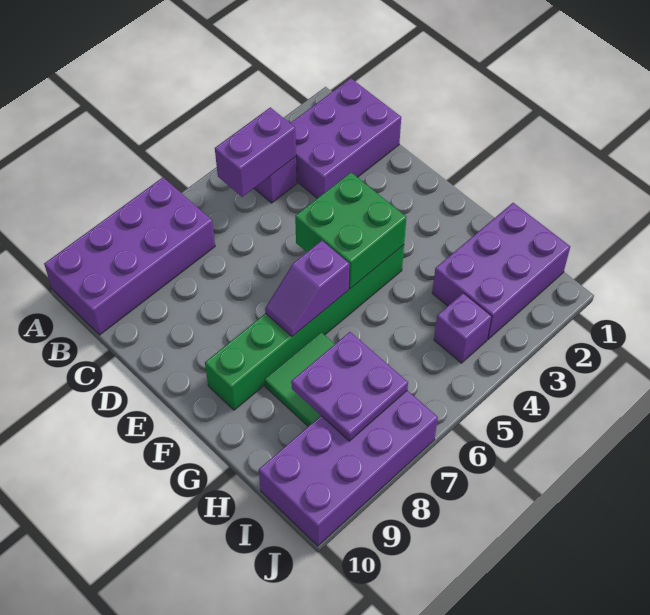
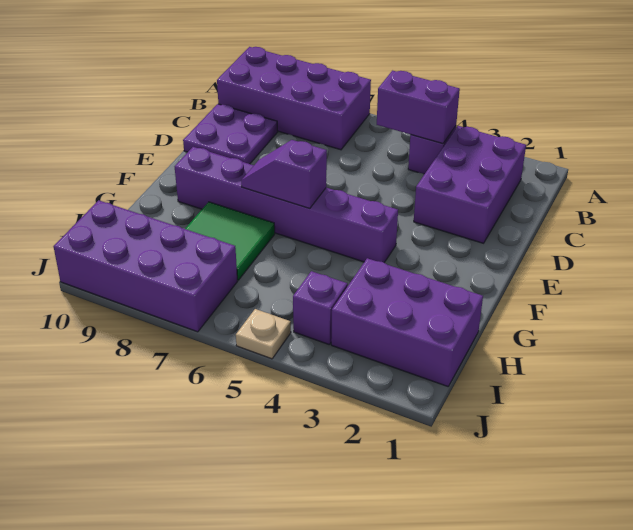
purple 2x3 brick [291,78,401,198] -> purple 2x3 brick turned to [414,126,526,243]
green 2x2 brick [295,173,407,289] -> none
green 1x6 brick [205,245,404,410] -> purple 1x6 brick [175,147,398,262]
purple 2x2 plate [291,332,408,441] -> purple 2x2 plate moved to [183,104,278,164]
none -> tan 1x1 plate [236,309,291,359]

